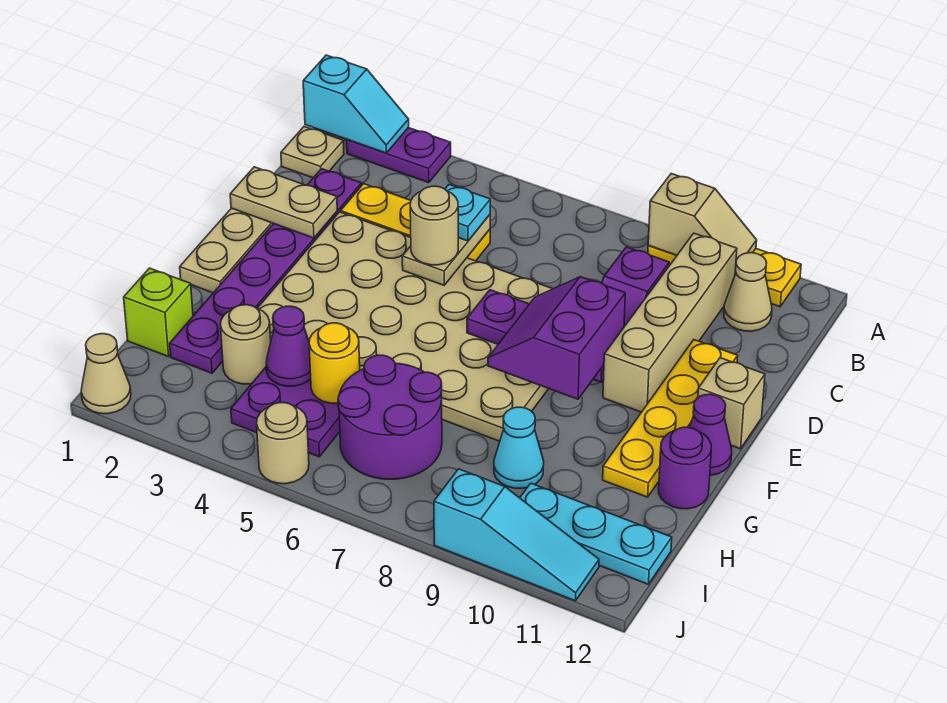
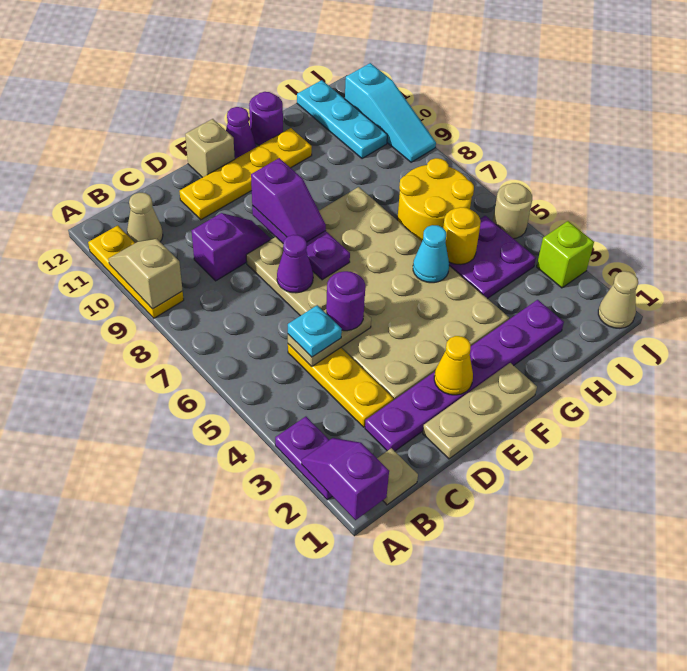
cyan 1x2 slope [303,55,409,153] -> purple 1x2 slope [302,438,389,520]
tan 1x4 brick [603,233,737,412] -> none
tan 1x2 plate [230,167,337,238] -> none
tan 1x1 round brick [410,186,458,265] -> purple 1x1 round brick [326,271,365,331]
none -> yellow 1x1 cone [434,336,473,395]
purple 2x2 slope [488,277,625,399] -> purple 1x2 slope [251,158,326,242]
lime 1x1 brick [124,268,193,357] -> lime 1x1 brick moved to [537,221,594,288]
tan 1x1 round brick [221,305,271,384] -> none
purple 1x1 cone [266,306,311,386] -> purple 1x1 cone moved to [277,235,313,293]
purple 2x2 round brick [338,355,442,479] -> yellow 2x2 round brick [398,158,474,241]
cyan 1x1 cone [494,407,544,488] -> cyan 1x1 cone moved to [413,225,449,283]
cyan 1x3 slope [434,469,599,601] -> cyan 1x3 slope turned to [345,63,436,162]

